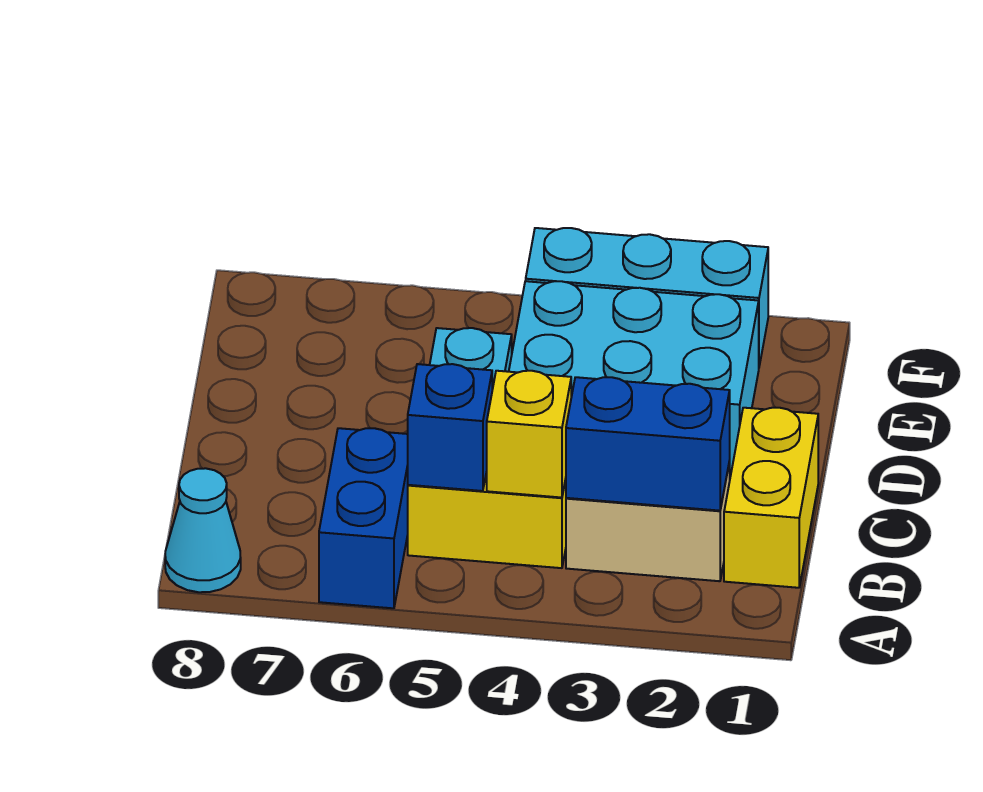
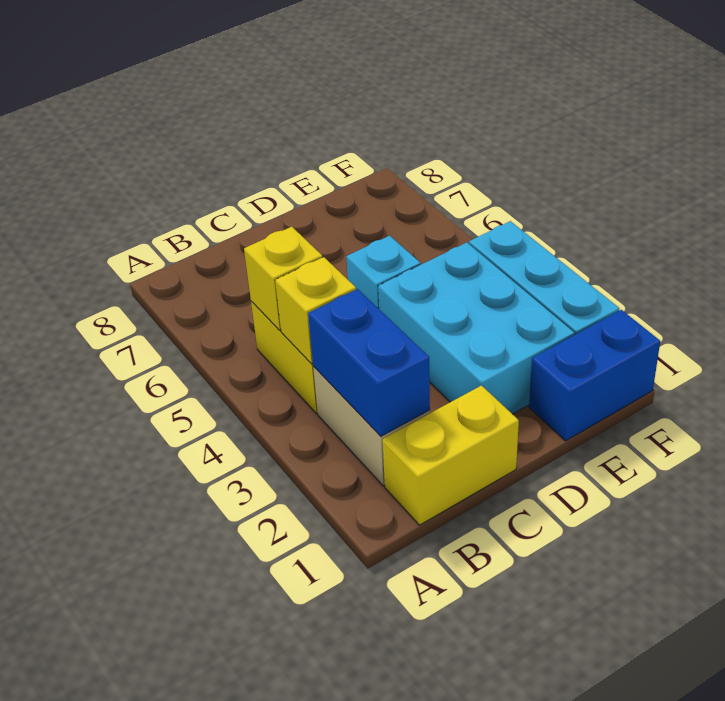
blue 1x2 brick [319,428,408,608] -> blue 1x2 brick moved to [529,310,660,441]
cyan 1x1 cone [165,468,241,592] -> none
blue 1x1 brick [408,364,492,491] -> yellow 1x1 brick [244,227,322,331]

